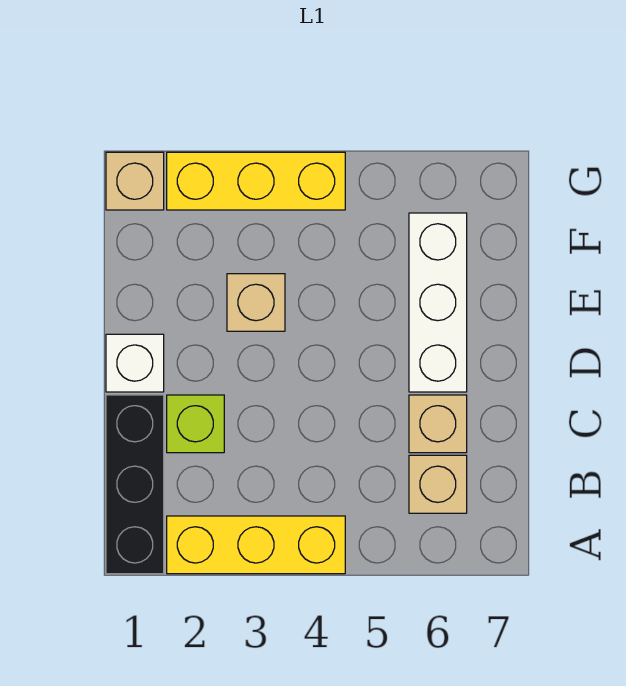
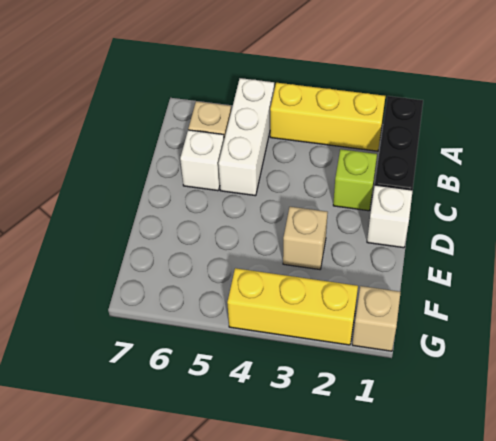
tan 1x1 brick [409,395,467,453] -> white 1x1 brick [180,130,224,191]
white 1x3 brick [409,213,467,392] -> white 1x3 brick moved to [219,78,274,196]

